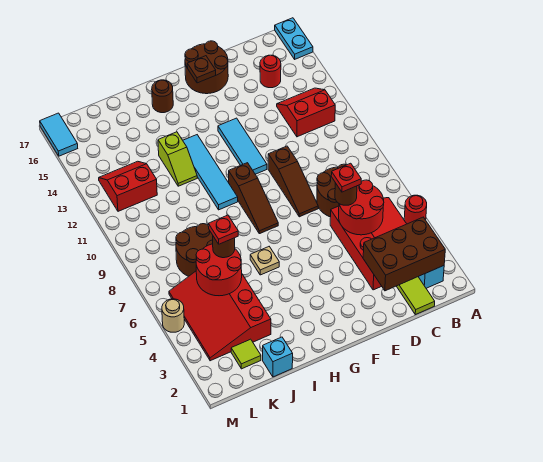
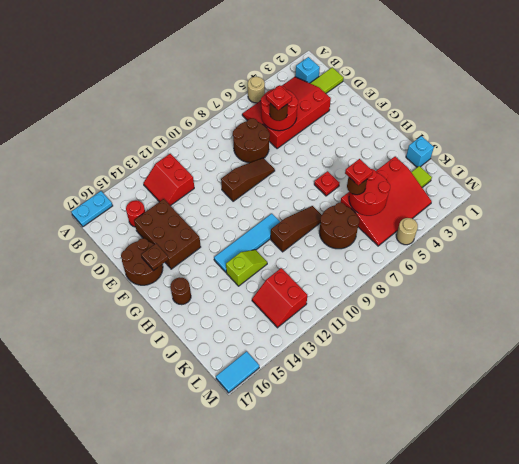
red 1x1 round brick [404,195,427,224] -> tan 1x1 round brick [248,77,265,103]
brown 2x3 brick [363,217,445,291] -> brown 2x3 brick moved to [134,199,201,269]
cyan 1x3 tile [218,118,267,174] -> none
brown 1x3 slope [229,163,278,234] -> brown 1x3 slope moved to [271,206,322,252]
tan 1x1 plate [250,247,279,275] -> red 1x1 plate [314,171,340,196]

